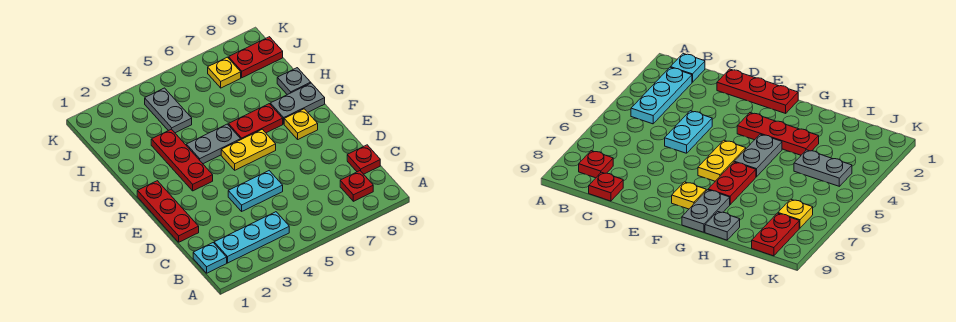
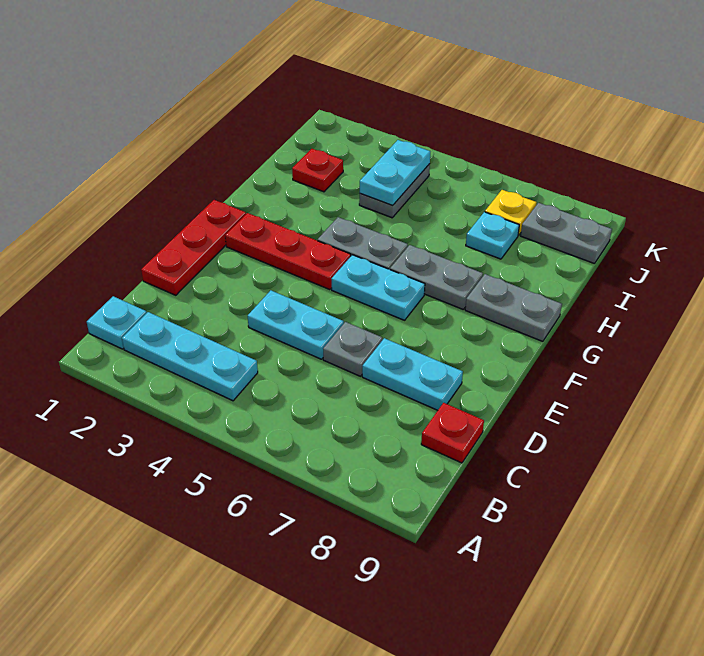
red 1x1 plate [340,171,373,201] -> red 1x1 plate moved to [292,149,343,192]
none -> cyan 1x2 plate [362,338,463,410]
red 1x3 plate [151,129,213,191] -> red 1x3 plate turned to [225,213,351,290]
yellow 1x2 plate [221,129,276,170] -> cyan 1x2 plate [332,255,425,320]
yellow 1x1 plate [284,109,318,139] -> none
red 1x2 plate [228,104,283,139] -> grey 1x2 plate [390,245,483,309]
grey 1x1 plate [277,68,311,95] -> grey 1x1 plate moved to [323,322,382,376]
none -> cyan 1x2 plate [360,140,430,206]
none -> cyan 1x1 plate [466,212,519,259]
red 1x2 plate [229,37,283,78] -> grey 1x2 plate [521,203,612,264]

